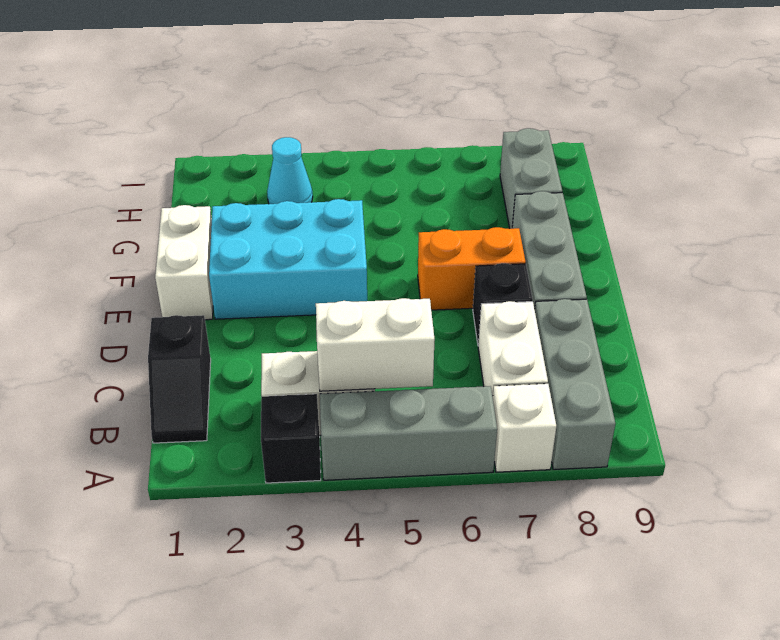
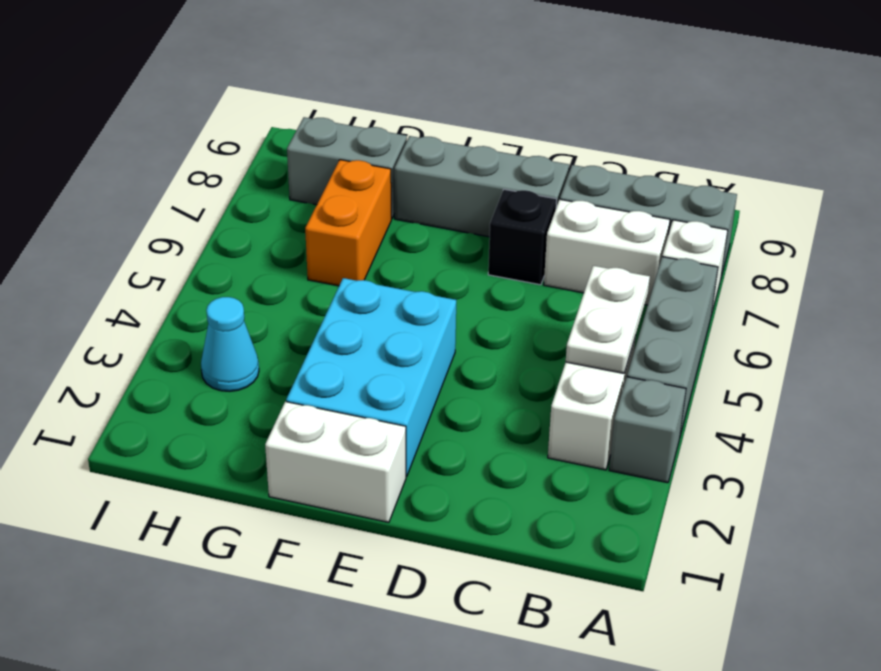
black 1x1 brick [261,394,321,483] -> grey 1x1 brick [609,377,686,483]
black 1x2 slope [148,315,211,443] -> none
white 1x2 brick [316,298,435,391] -> white 1x2 plate [566,266,650,373]
orange 1x2 brick [418,227,526,310] -> orange 1x2 brick moved to [305,160,391,286]

